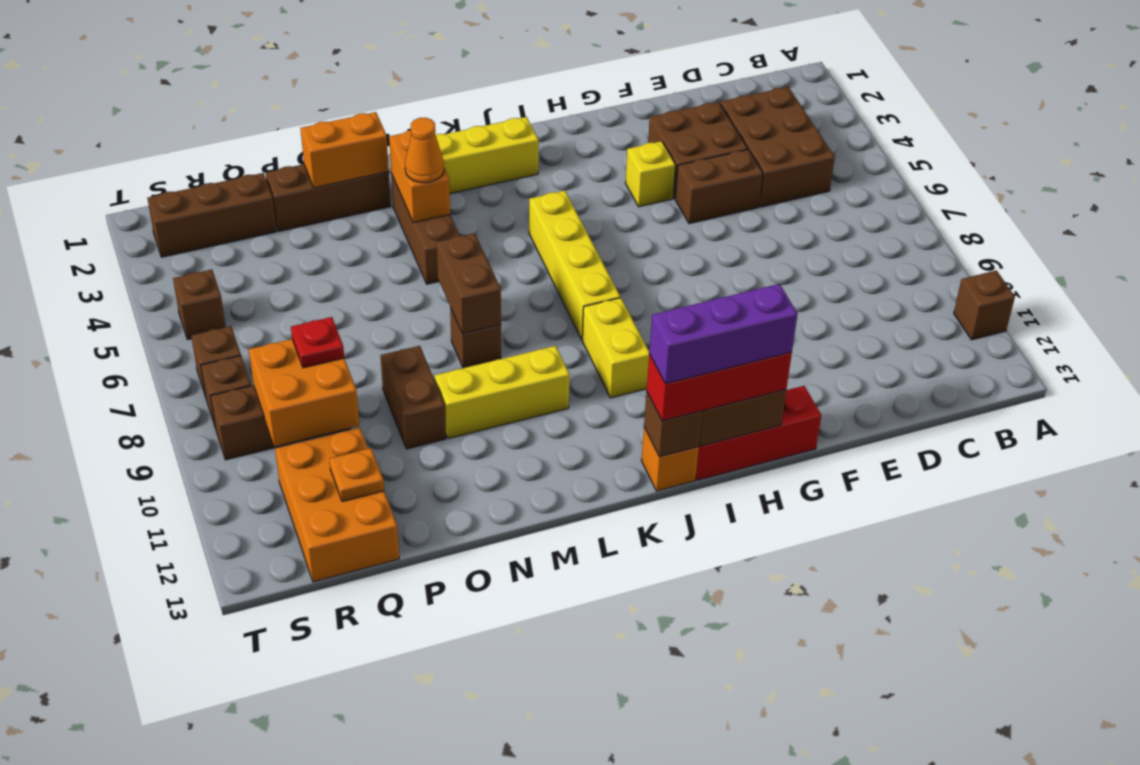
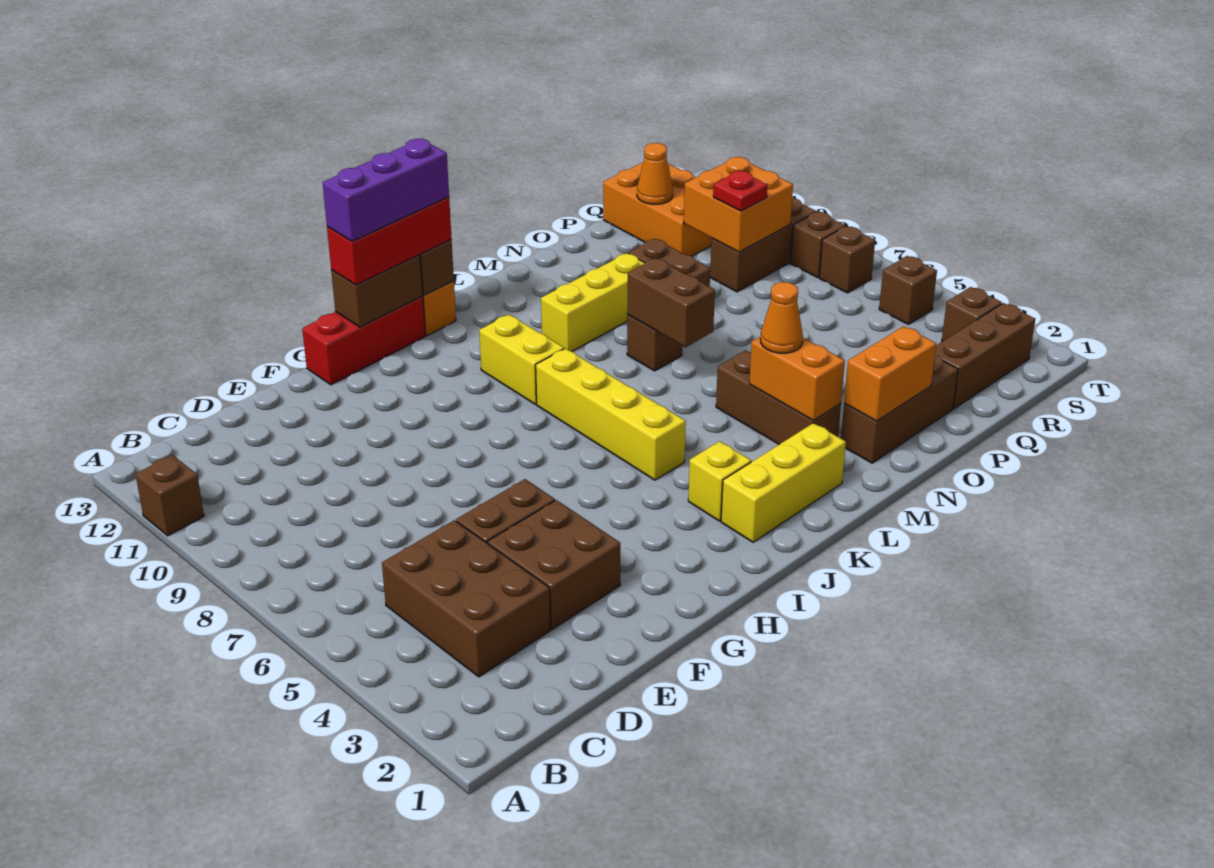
yellow 1x1 brick [626,141,675,207] -> yellow 1x1 brick moved to [688,441,751,521]
orange 1x1 plate [329,448,384,502] -> orange 1x1 cone [637,143,673,204]
none -> brown 1x1 brick [942,287,1002,341]

